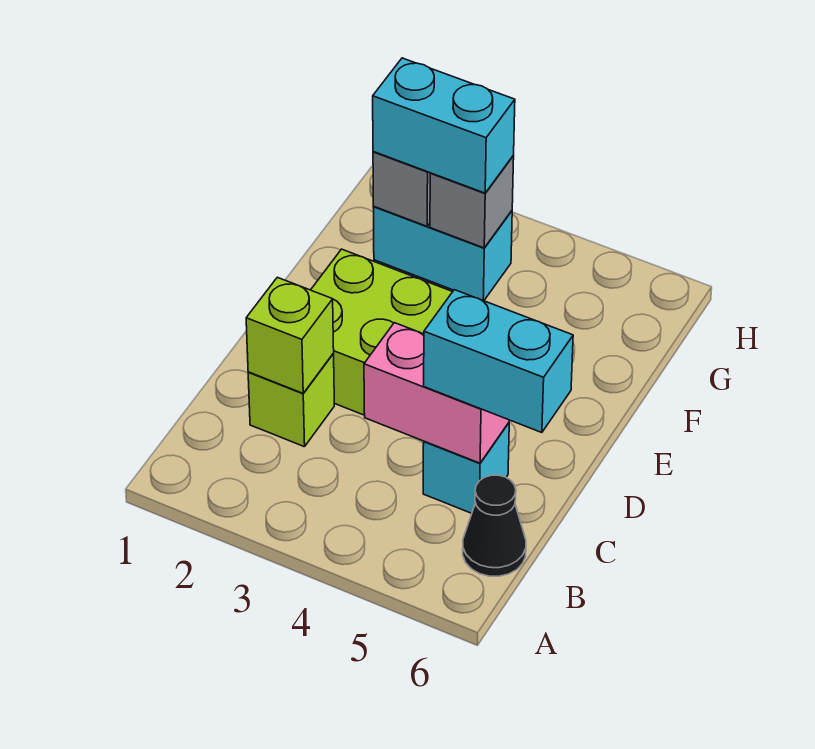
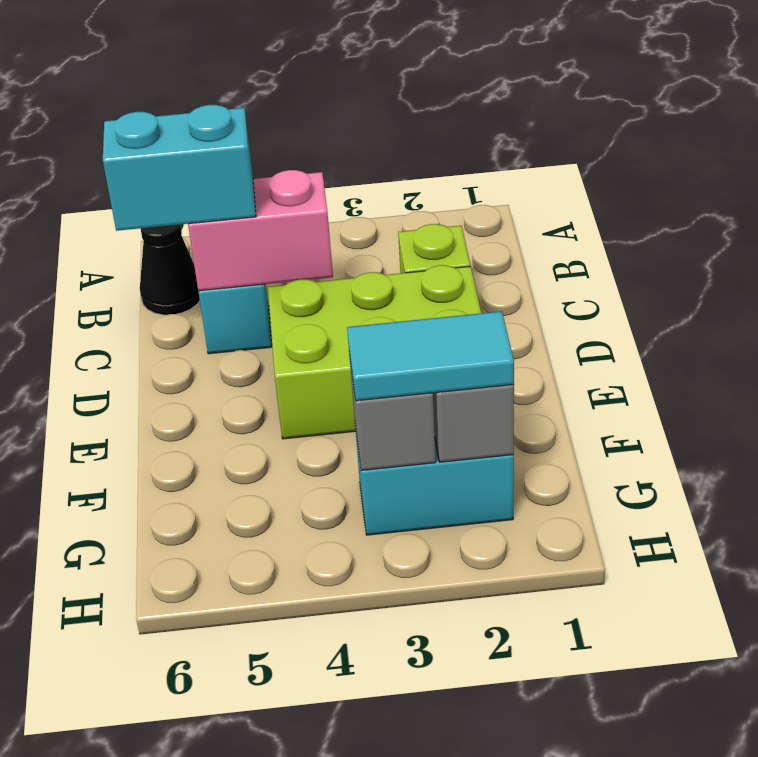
lime 1x1 brick [246,277,334,393] -> none
cyan 1x2 brick [373,58,515,193] -> cyan 1x2 tile [347,311,514,401]

